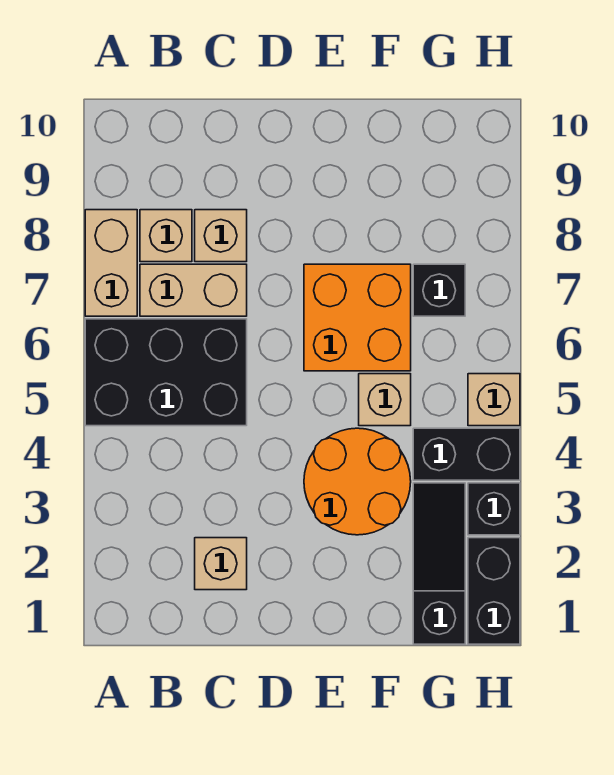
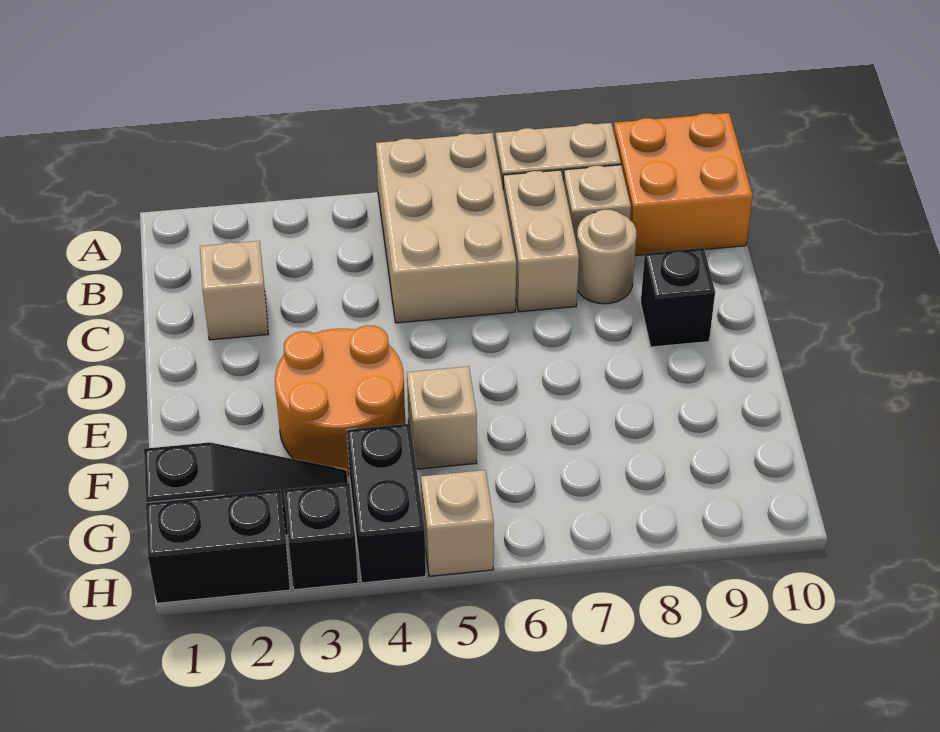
black 2x3 brick [85,319,247,426] -> tan 2x3 brick [376,133,516,323]
tan 1x1 brick [195,210,247,262] -> tan 1x1 round brick [577,210,636,304]
orange 2x2 brick [304,264,411,371] -> orange 2x2 brick moved to [614,113,753,256]
black 1x1 brick [413,264,465,316] -> black 1x1 brick moved to [641,248,715,347]

